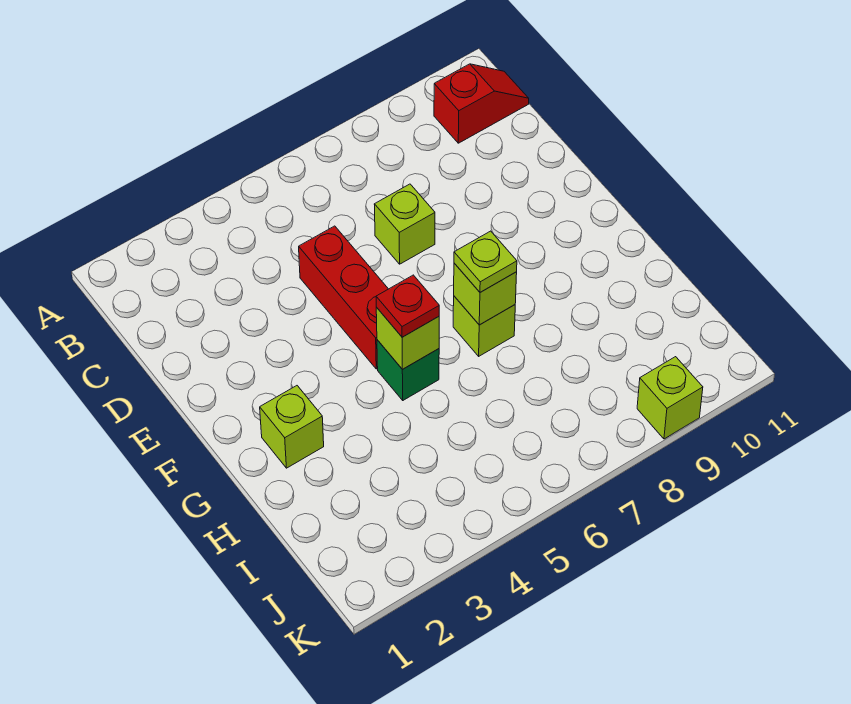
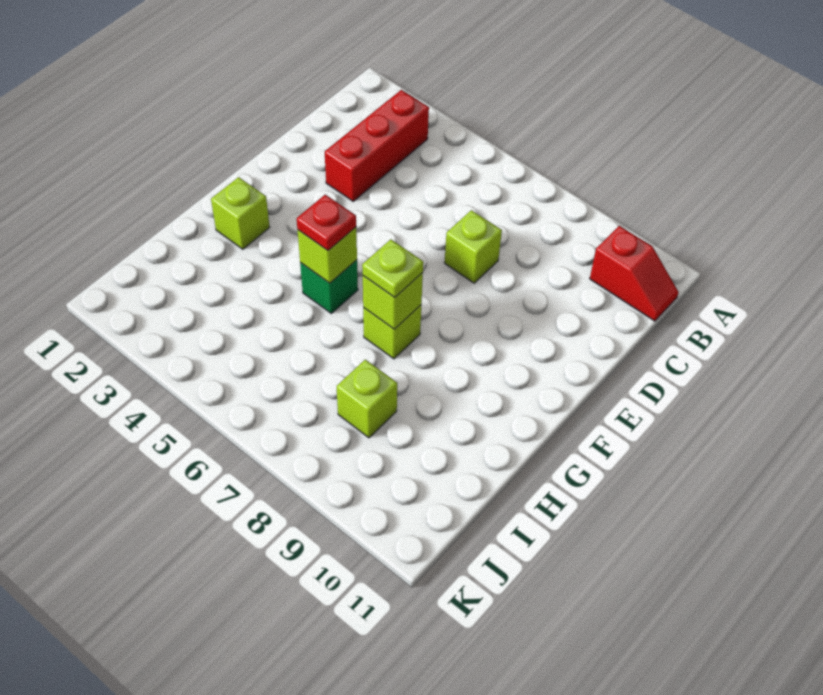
red 1x3 brick [299,226,388,369] -> red 1x3 brick moved to [325,90,429,201]
lime 1x1 brick [637,357,703,439] -> lime 1x1 brick moved to [337,360,397,438]

